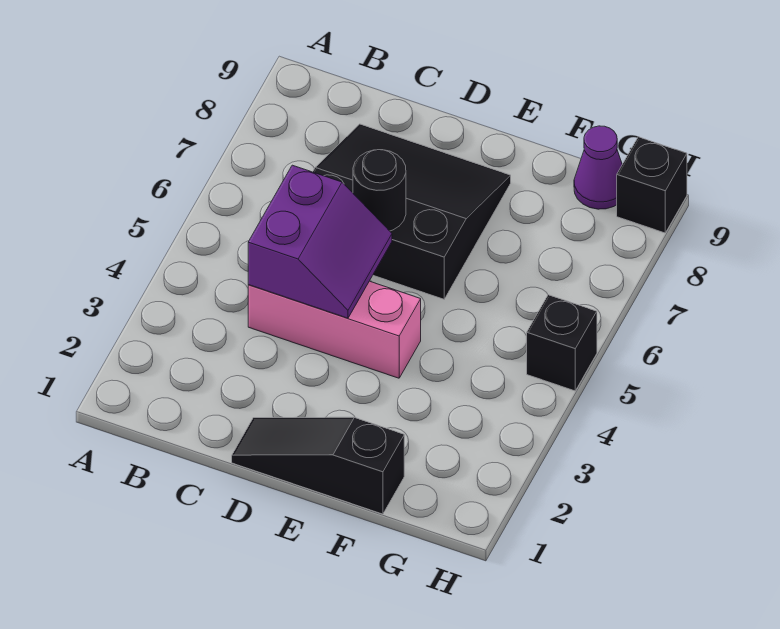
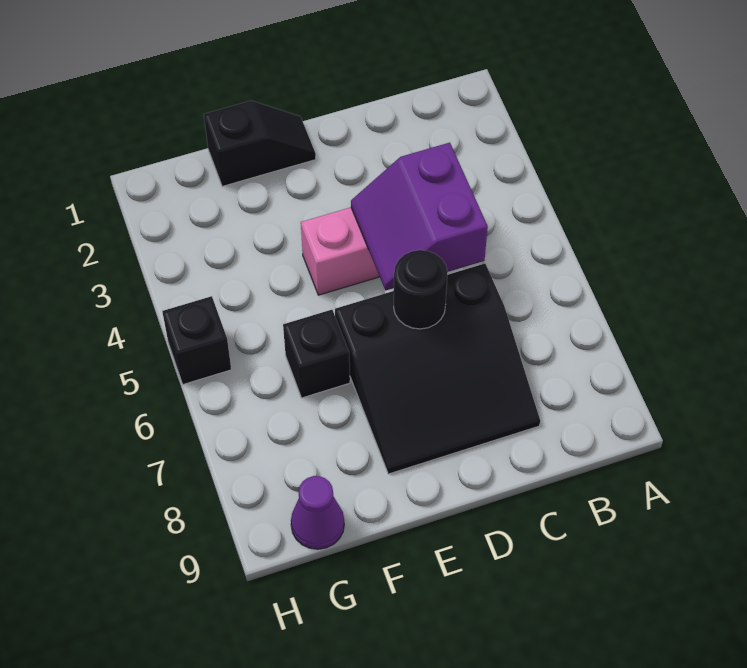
black 1x3 slope [232,417,404,514] -> black 1x2 slope [204,101,316,186]
black 1x1 brick [617,137,687,233] -> black 1x1 brick moved to [283,310,350,398]

